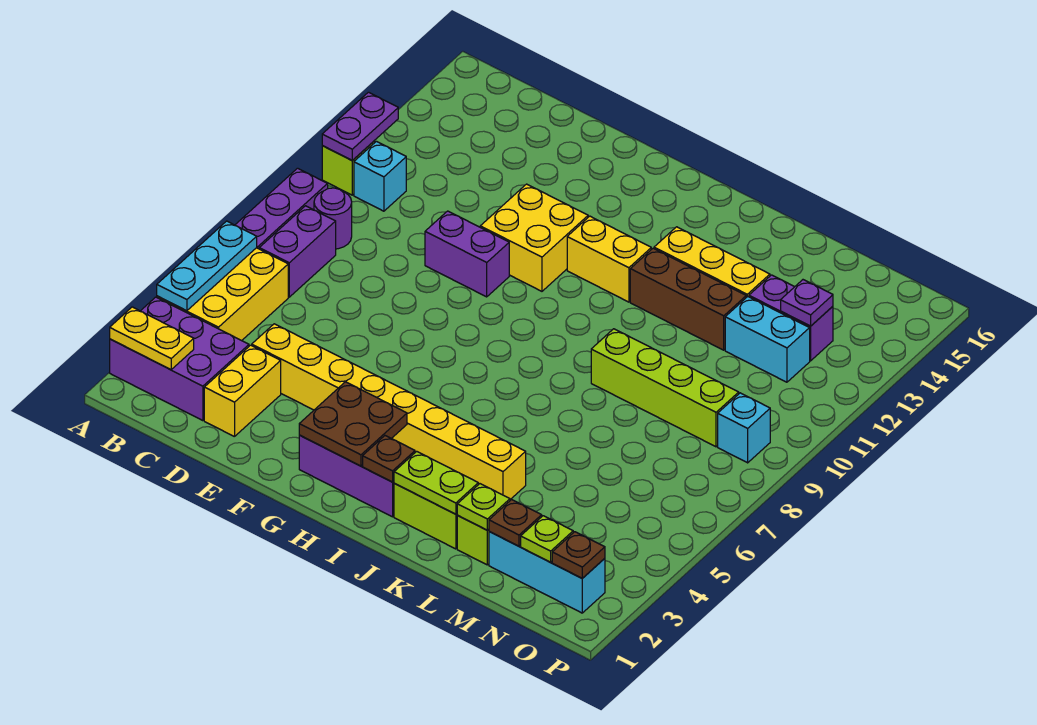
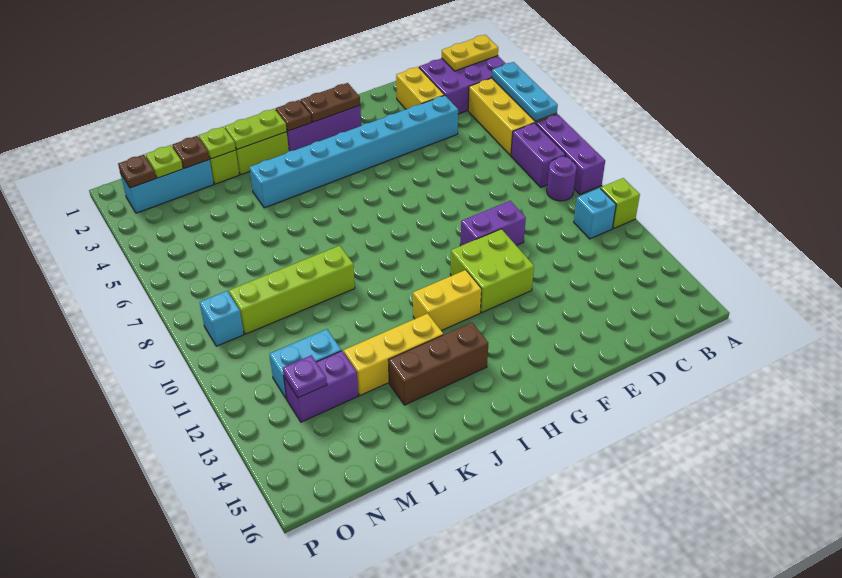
purple 1x2 plate [322,92,398,160] -> none
yellow 1x8 brick [252,324,526,499] -> cyan 1x8 brick [249,95,458,208]
yellow 2x2 brick [480,184,588,291] -> lime 2x2 brick [450,229,534,313]
brown 2x2 plate [299,382,407,466] -> brown 1x2 plate [301,83,360,122]
brown 1x3 brick [630,248,746,350] -> brown 1x3 brick moved to [388,322,488,405]

